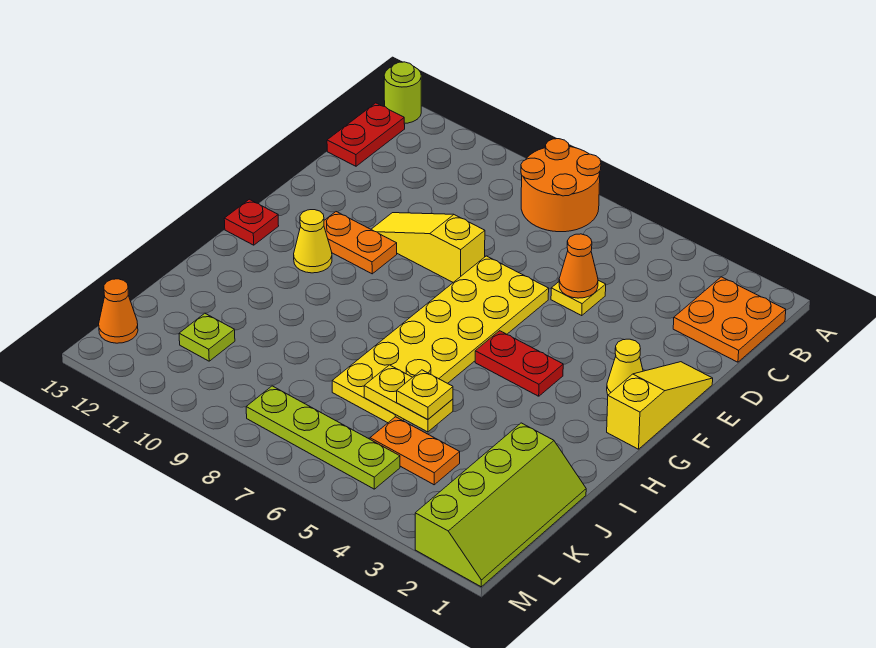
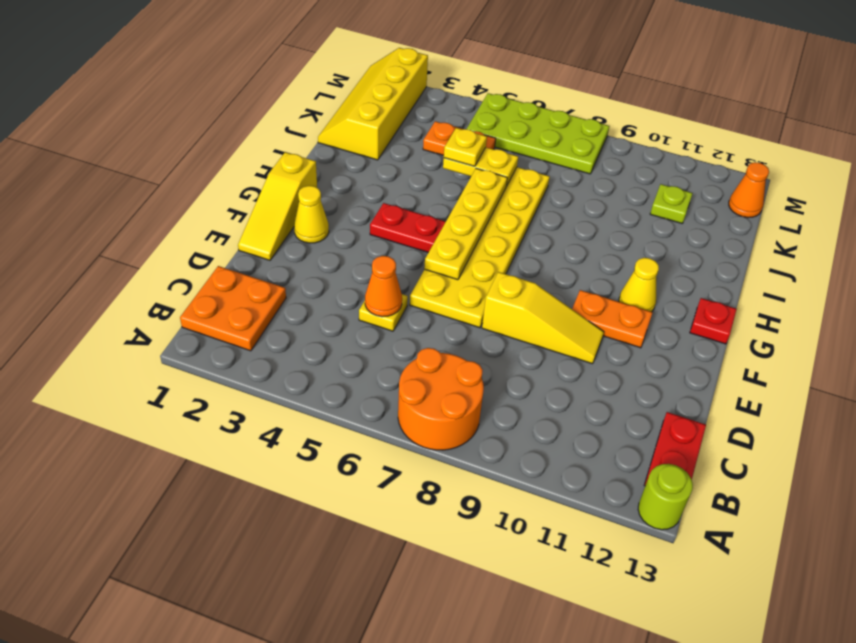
none -> yellow 1x4 plate [424,168,507,280]
lime 2x4 slope [415,423,586,587] -> yellow 2x4 slope [318,48,428,160]
lime 1x4 plate [246,386,400,489] -> lime 2x4 plate [467,93,609,174]

